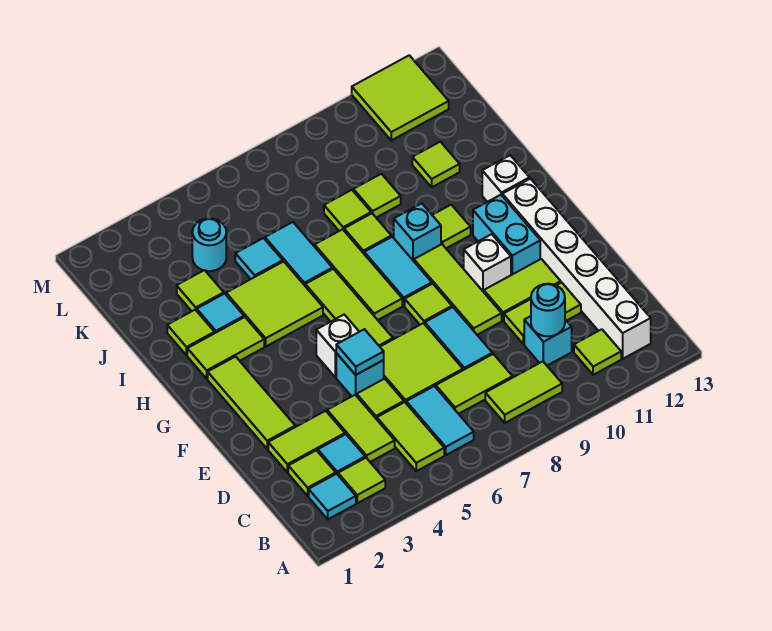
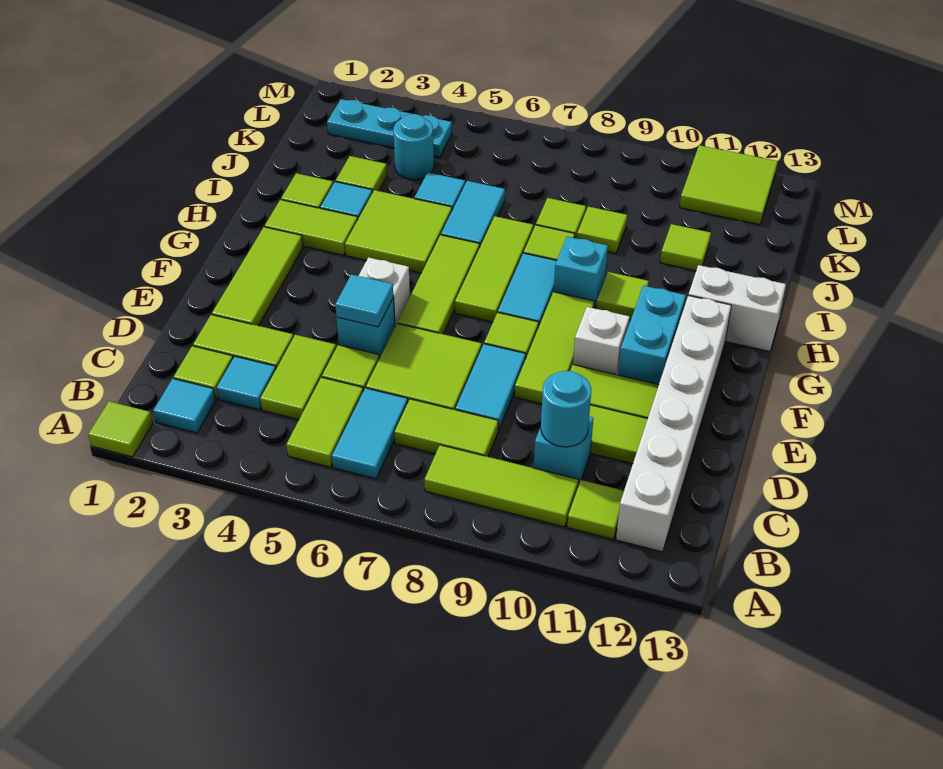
lime 1x1 tile [338,458,385,503] -> lime 1x1 tile moved to [88,401,153,457]
lime 1x2 tile [485,362,562,423] -> lime 1x3 tile [425,445,578,527]
white 1x1 brick [482,155,530,202] -> white 1x2 brick [688,265,786,351]
none -> cyan 1x3 plate [327,99,452,157]

